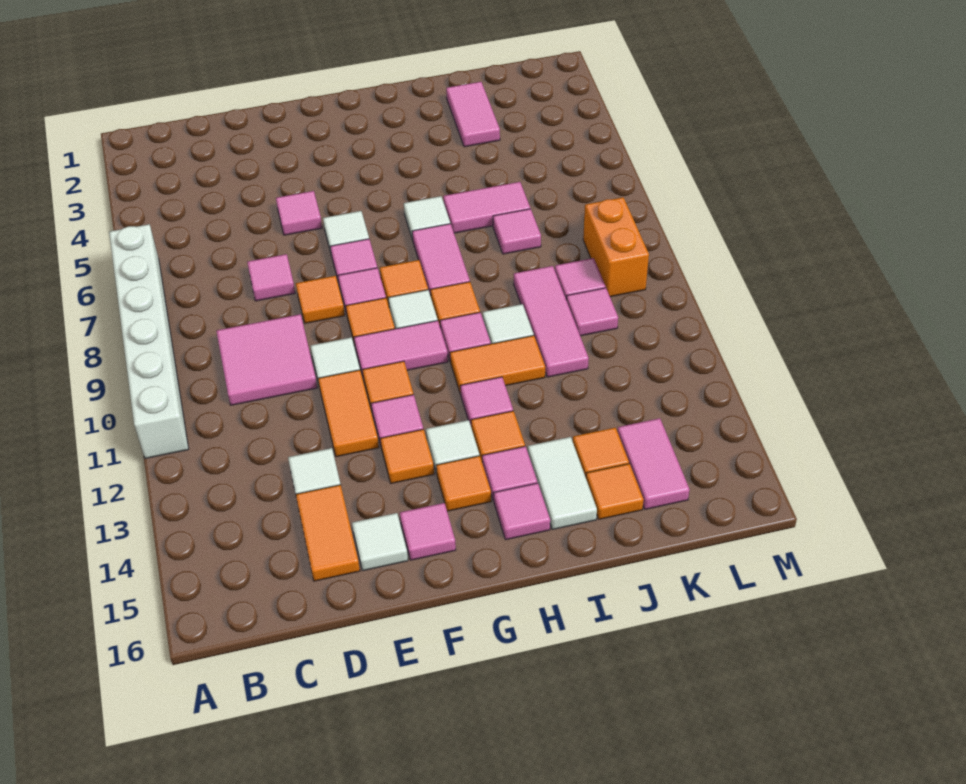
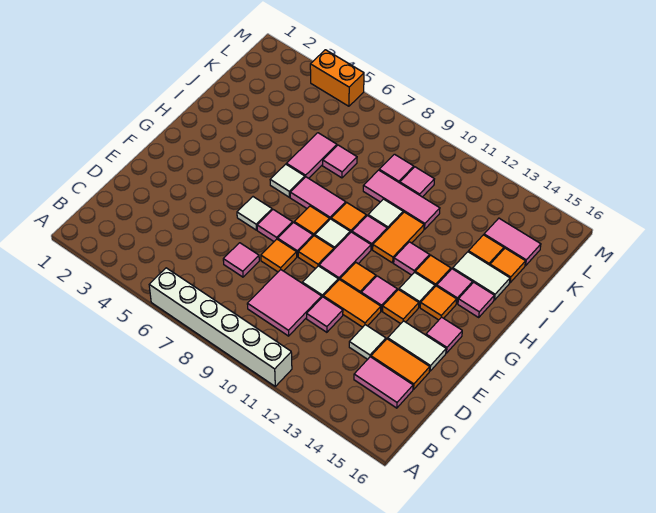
pink 1x1 tile [276,191,322,235] -> pink 1x1 tile moved to [307,297,343,332]
white 1x1 tile [352,513,408,571] -> white 1x2 tile [388,321,446,371]
pink 1x2 tile [446,82,500,147] -> pink 1x2 tile moved to [354,357,413,408]
orange 1x2 brick [583,197,649,297] -> orange 1x2 brick moved to [310,50,364,106]

